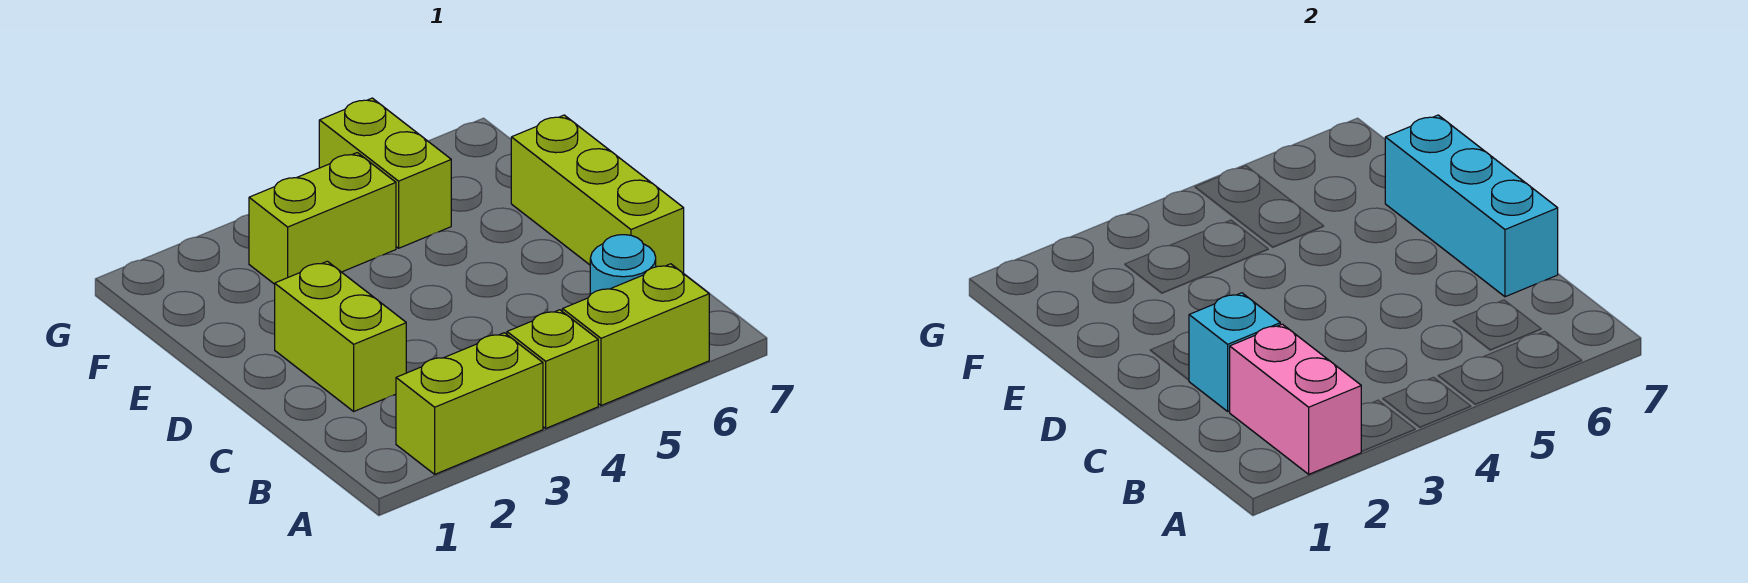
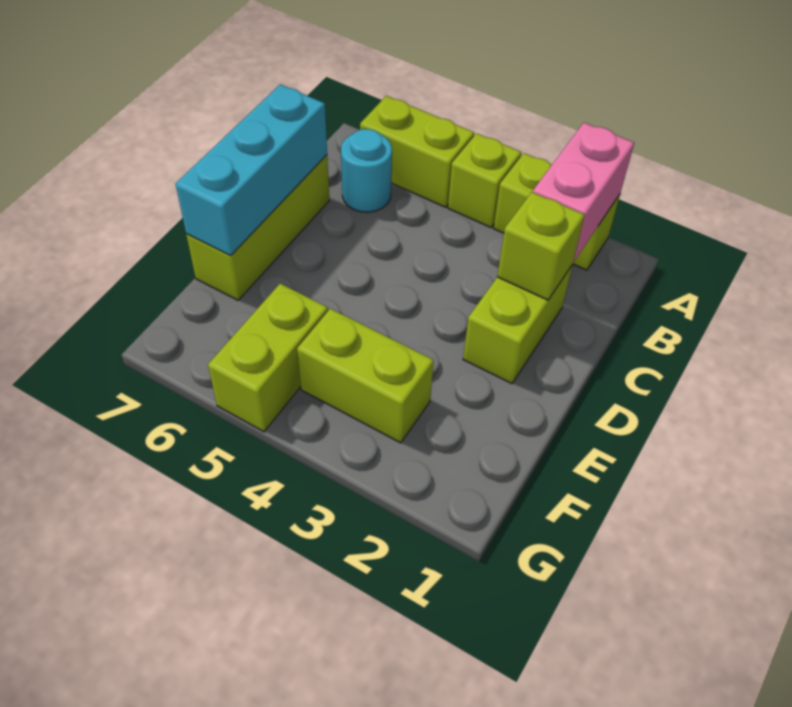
cyan 1x1 brick [1189,293,1280,411] -> lime 1x1 brick [497,192,585,300]

